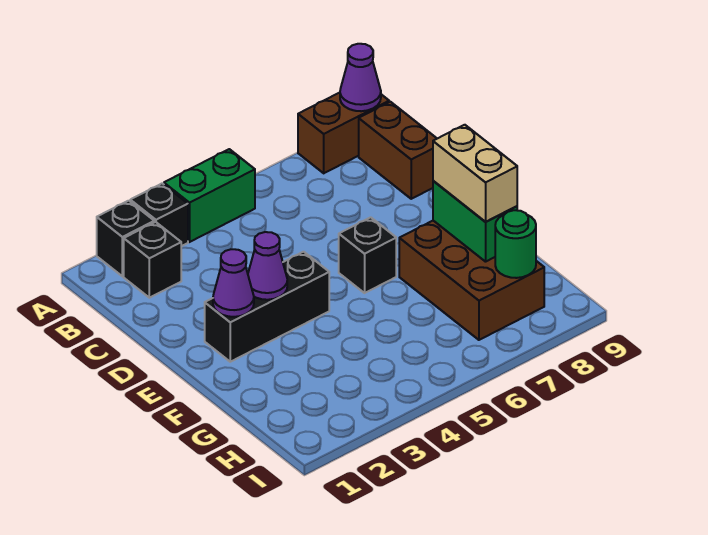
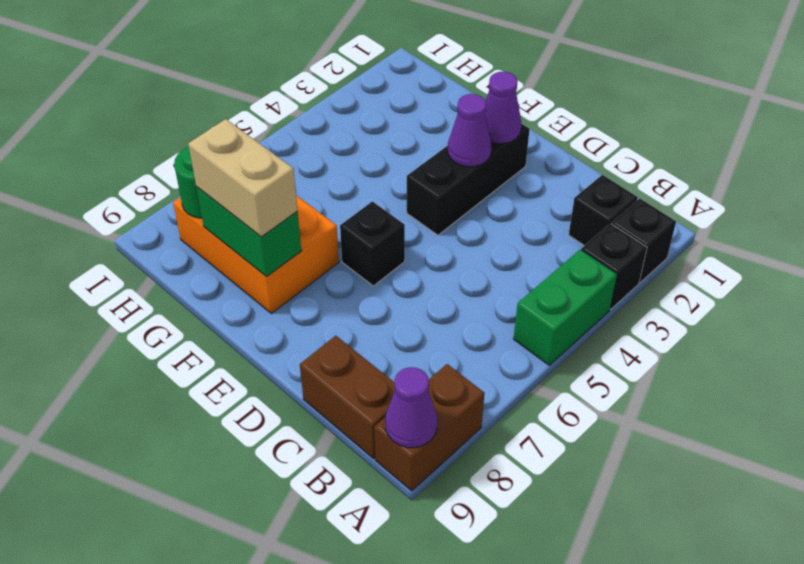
brown 2x3 brick [399,221,544,340] -> orange 2x3 brick [173,195,339,313]

